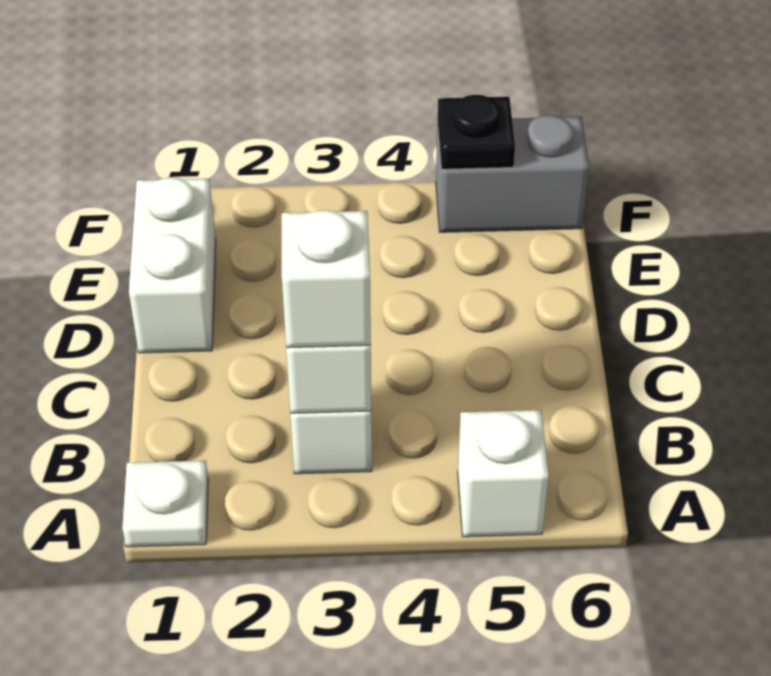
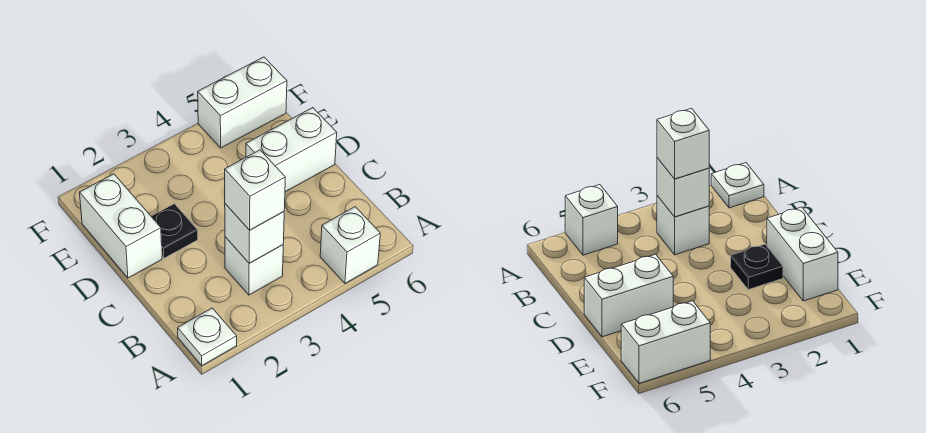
none -> white 1x2 brick [246,108,337,192]
grey 1x2 brick [436,115,589,232] -> white 1x2 brick [198,57,287,148]
black 1x1 plate [438,95,515,169] -> black 1x1 plate moved to [151,204,198,258]

